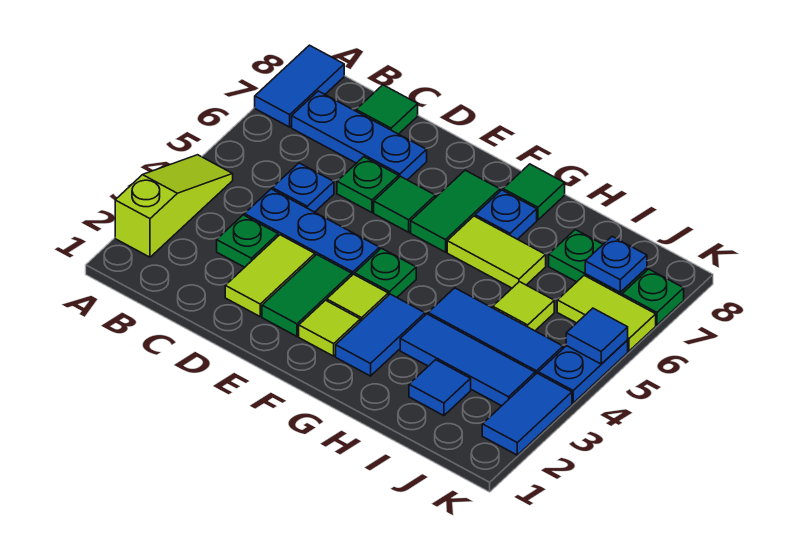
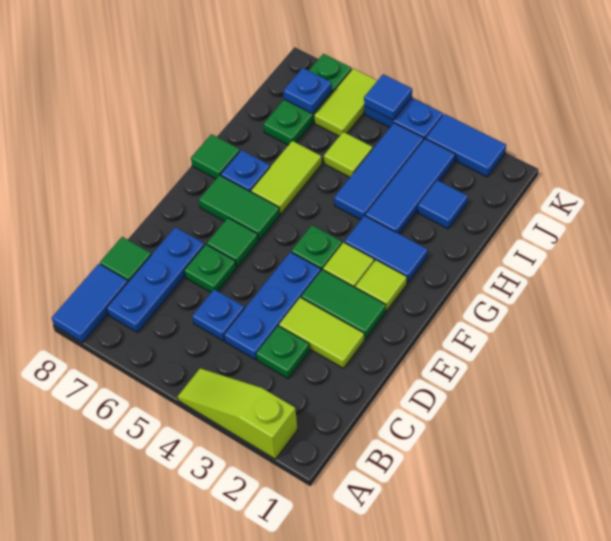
blue 1x2 tile [255,45,344,127] -> blue 1x2 tile turned to [52,264,128,342]

